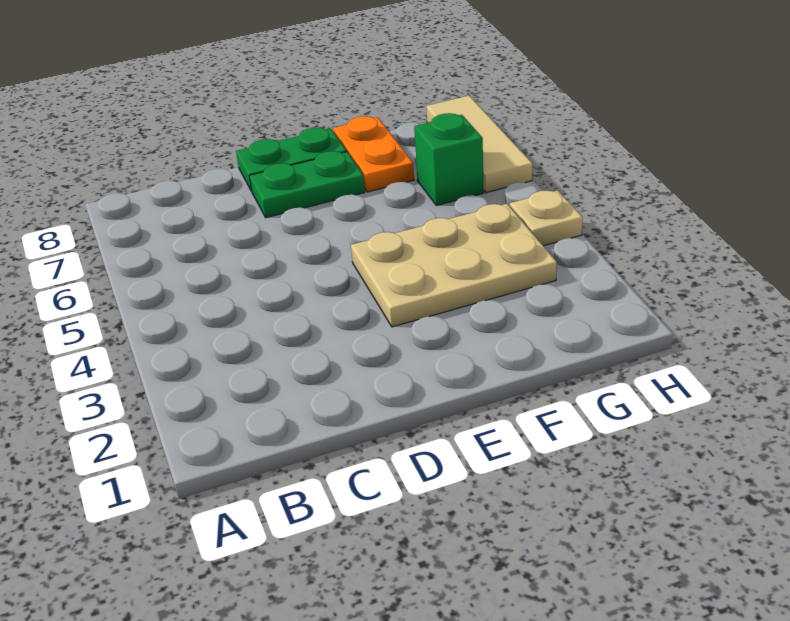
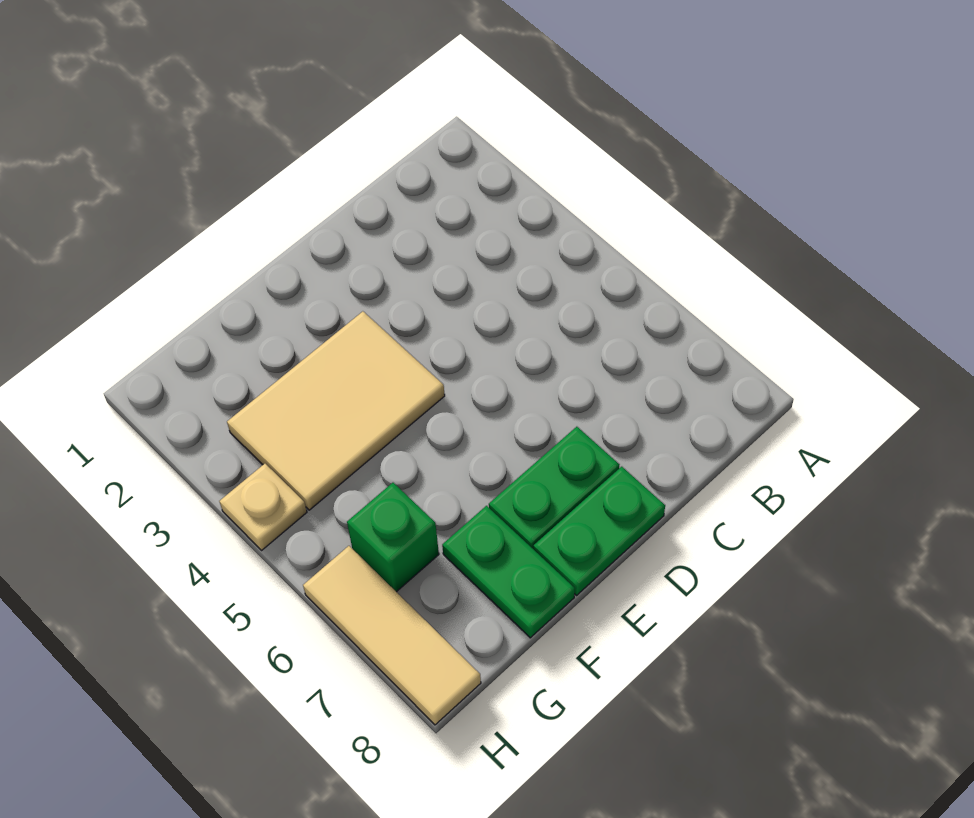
tan 2x3 plate [351,204,557,327] -> tan 2x3 tile [227,311,445,510]
orange 1x2 plate [333,116,414,192] -> green 1x2 plate [442,506,575,638]

